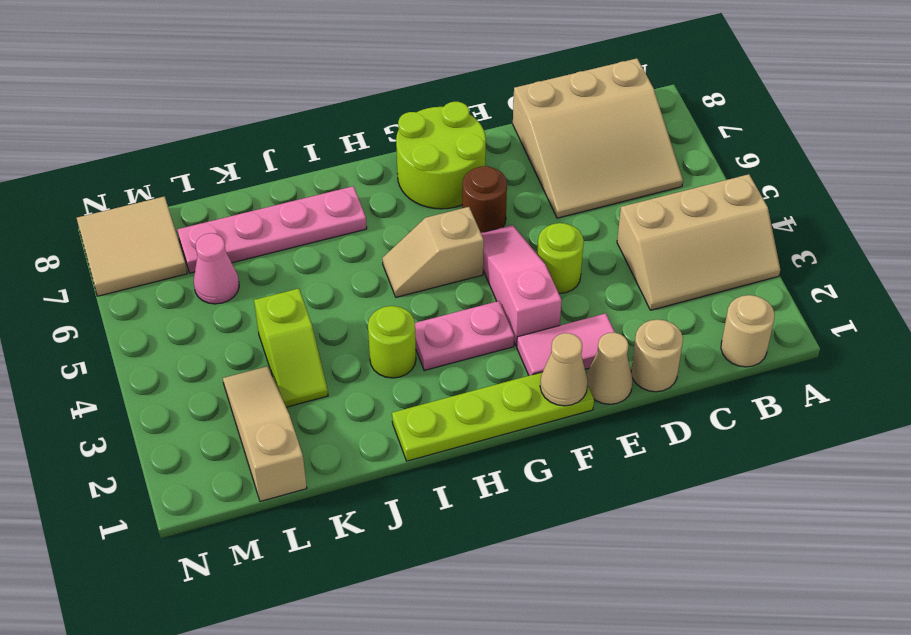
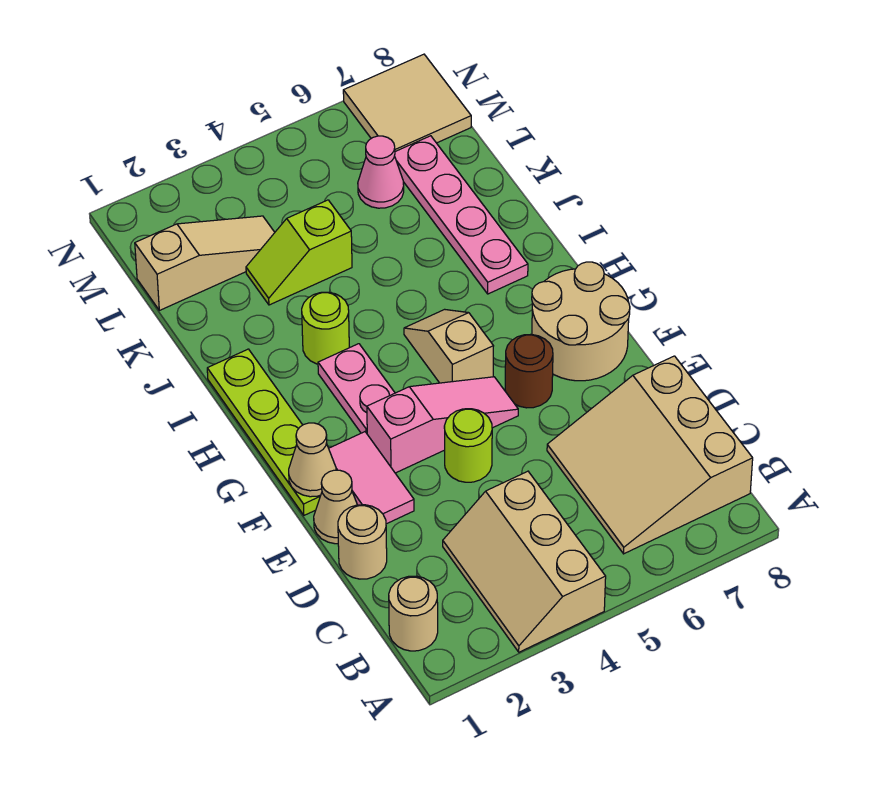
lime 2x2 round brick [396,102,486,209] -> tan 2x2 round brick [532,262,630,381]

